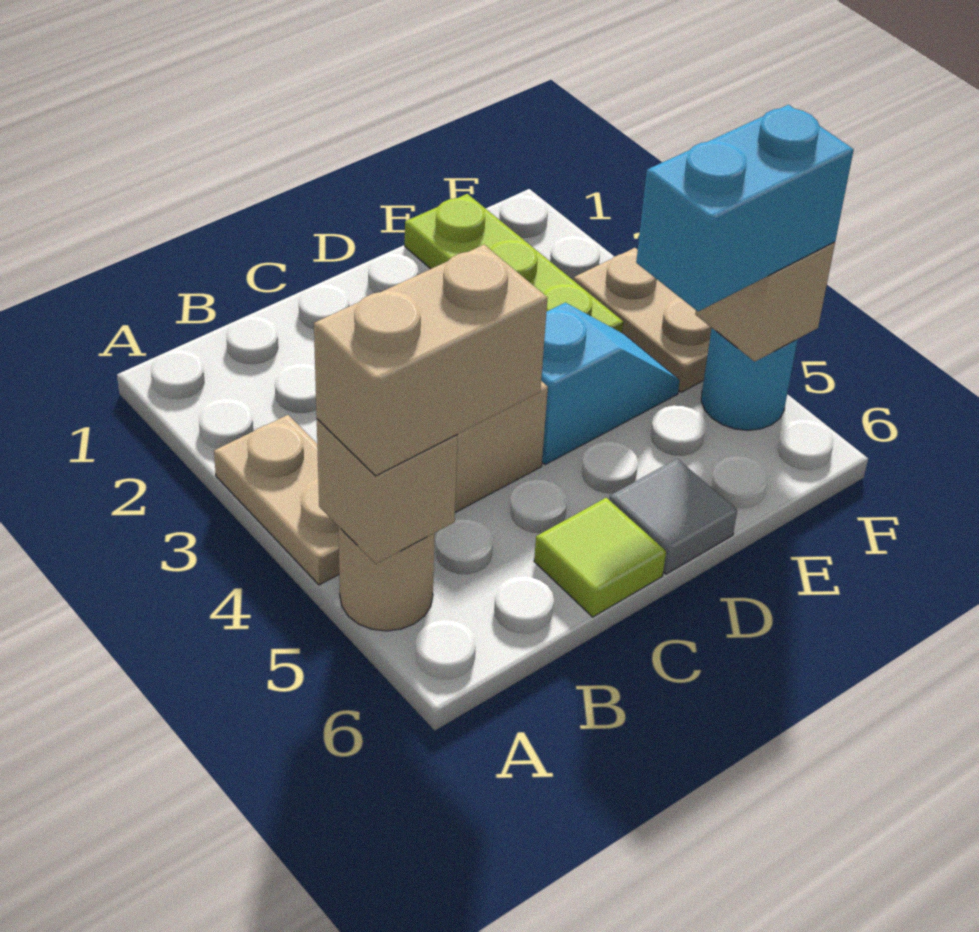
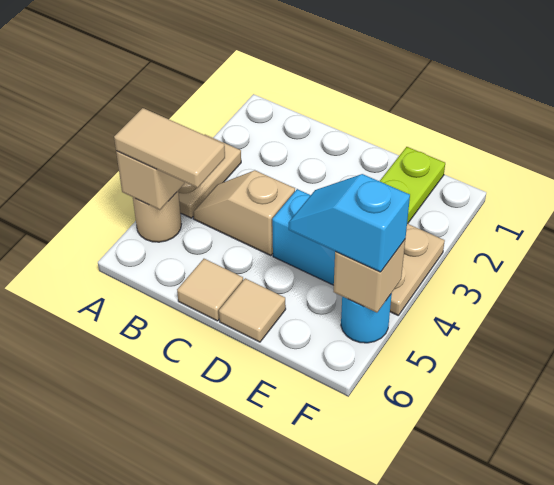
tan 1x2 brick [314,245,547,476] -> tan 1x2 tile [114,108,225,188]
lime 1x1 tile [534,498,666,617] -> tan 1x1 tile [177,259,243,321]
grey 1x1 tile [609,459,737,574] -> tan 1x1 tile [219,278,286,342]
cyan 1x2 brick [636,105,854,311] -> cyan 1x2 slope [289,174,410,272]

